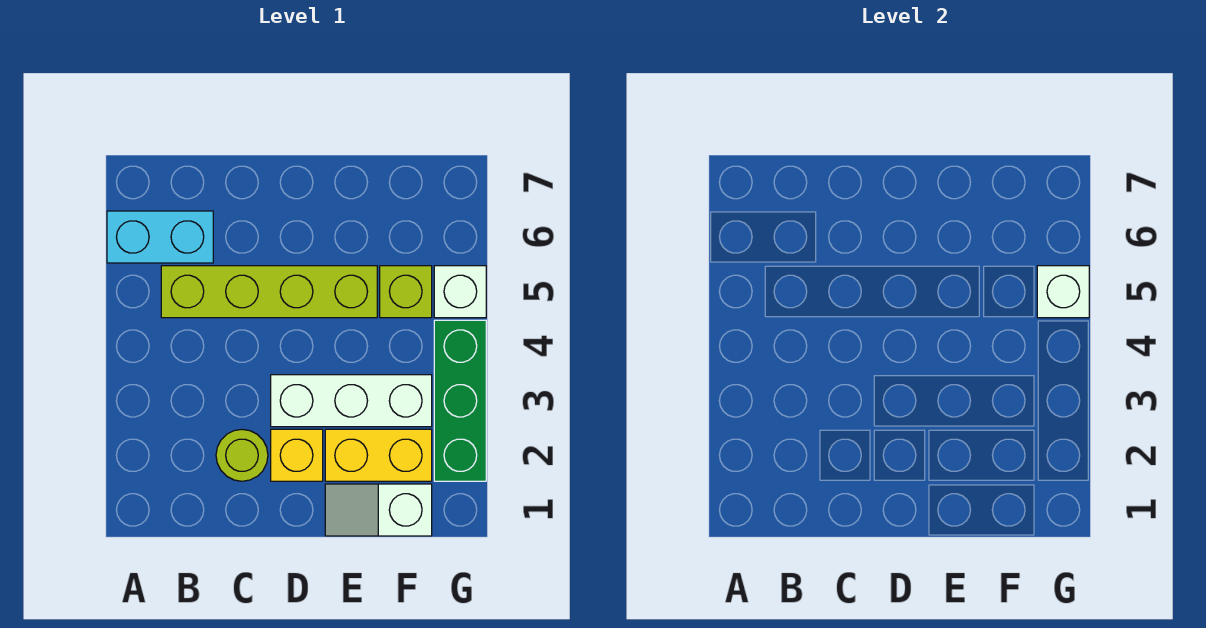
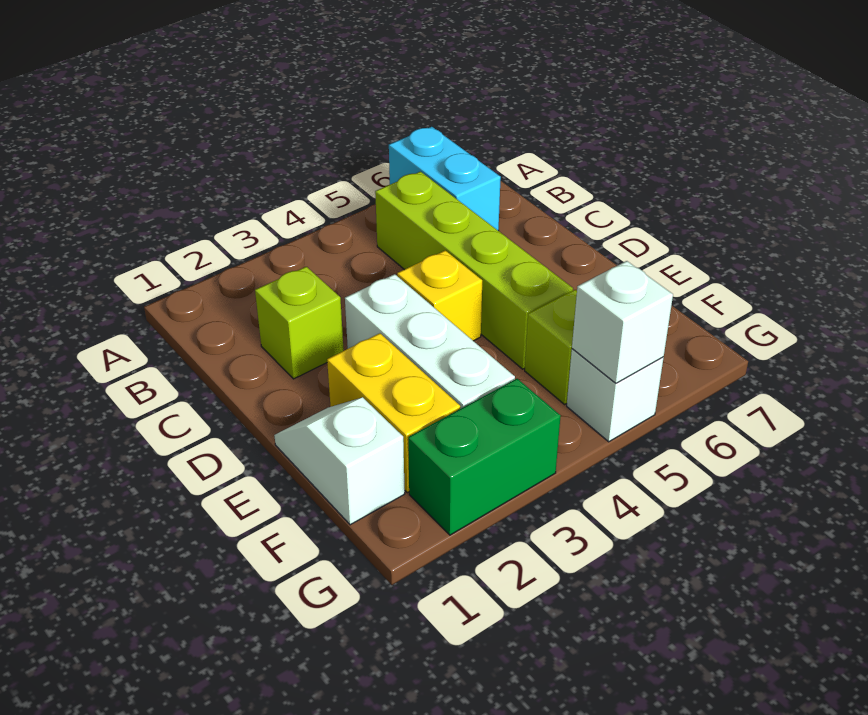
lime 1x1 round brick [216,429,268,481] -> lime 1x1 brick [255,267,344,379]
yellow 1x1 brick [271,429,323,481] -> yellow 1x1 brick moved to [397,250,482,341]
green 1x3 brick [434,320,486,481] -> green 1x2 brick [408,379,561,535]

